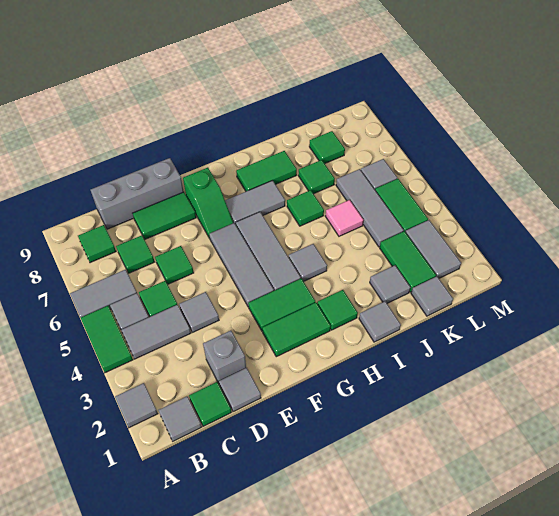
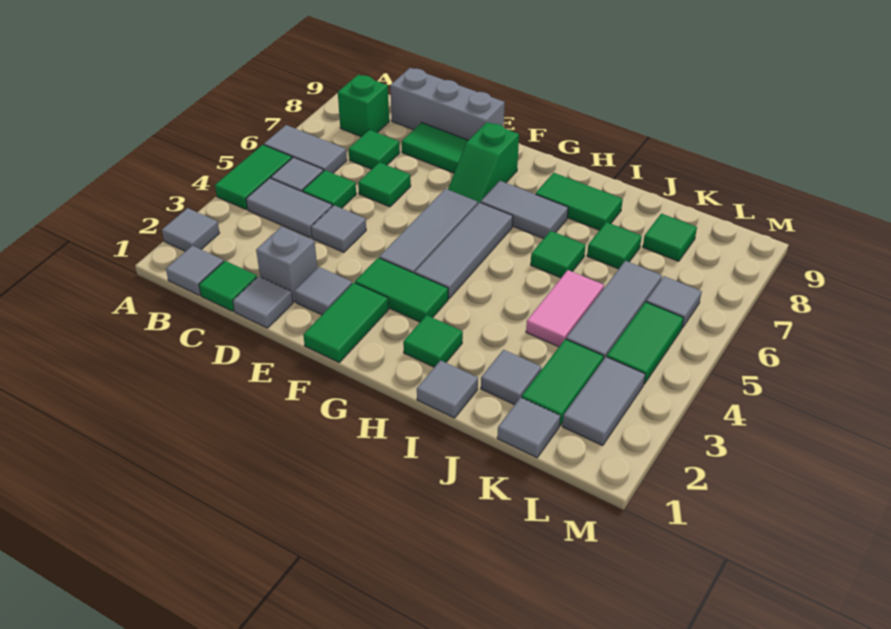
green 1x1 tile [78,225,116,263] -> green 1x1 brick [338,75,389,137]
green 1x2 tile [262,302,331,357] -> green 1x2 tile turned to [303,283,388,362]
grey 1x1 tile [289,244,327,281] -> grey 1x1 tile moved to [294,267,352,315]
pink 1x1 tile [325,200,364,236] -> pink 1x2 tile [526,270,604,347]

